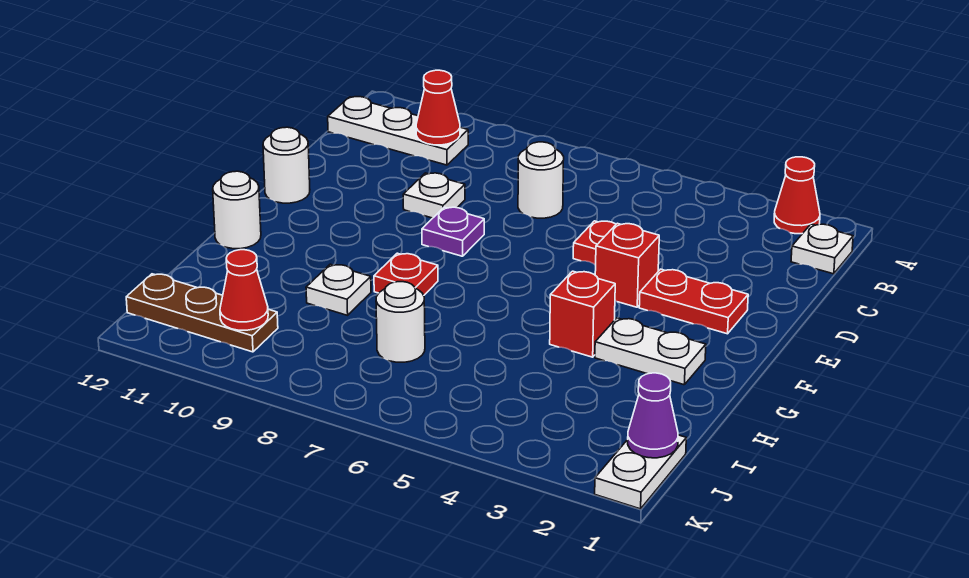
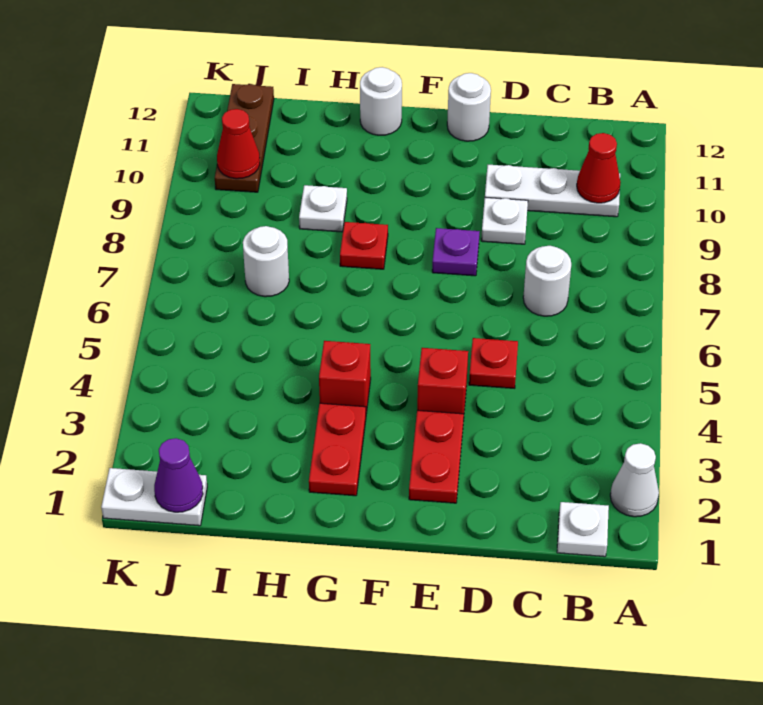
red 1x1 cone [774,157,820,234] -> white 1x1 cone [610,443,659,517]
white 1x3 plate [328,97,468,165] -> white 1x3 plate turned to [485,165,620,217]
white 1x2 plate [595,318,706,385] -> red 1x2 plate [309,403,366,496]

